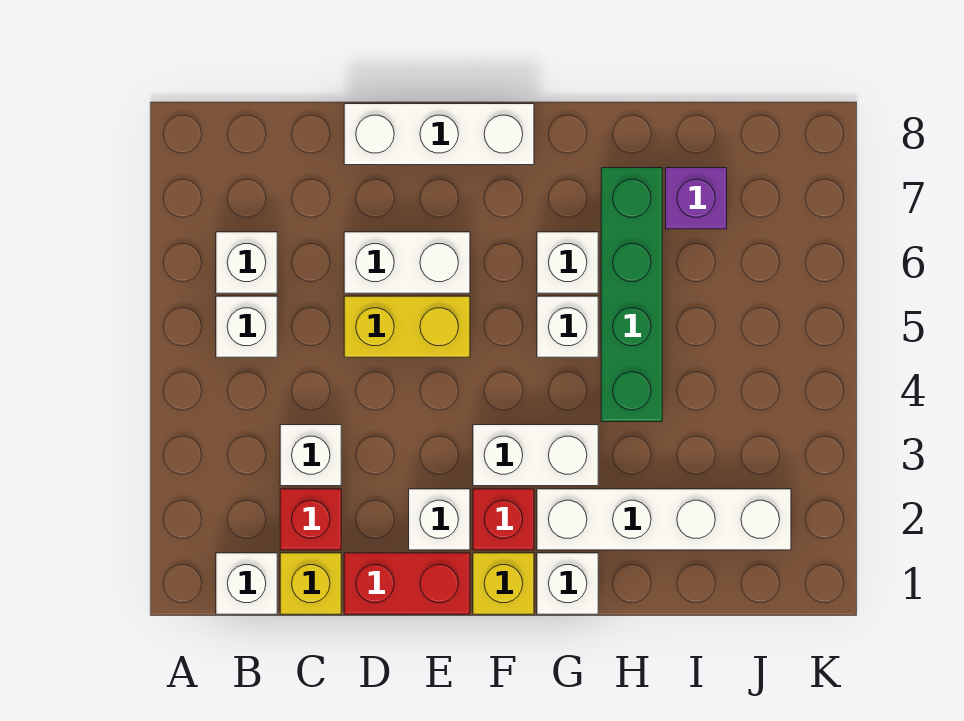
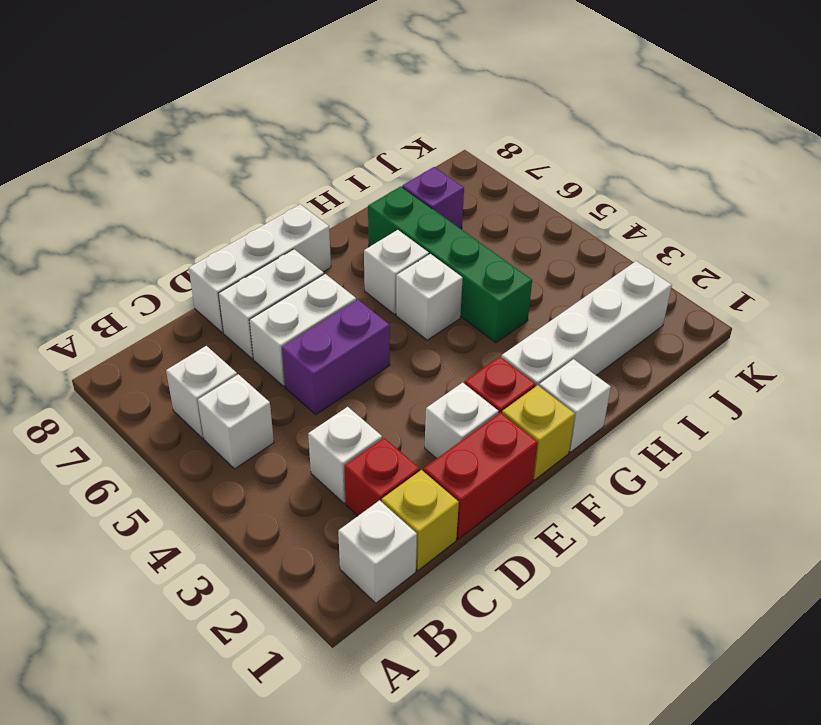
yellow 1x2 brick [344,296,470,357] -> purple 1x2 brick [282,299,390,415]
white 1x2 brick [473,425,598,486] -> white 1x2 brick moved to [218,249,324,359]

